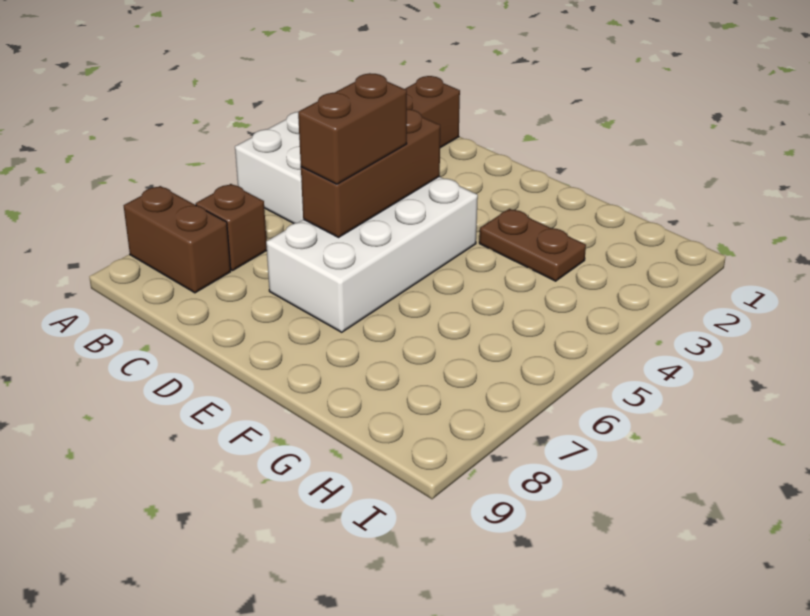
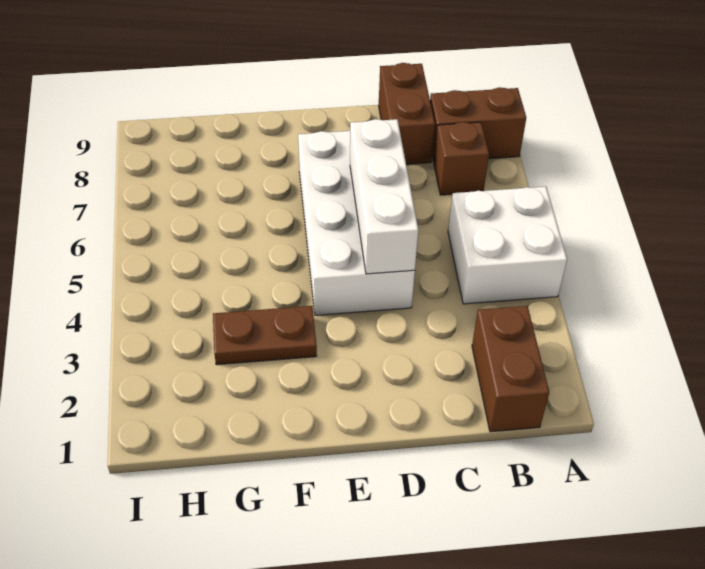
brown 1x3 brick [301,109,440,237] -> white 1x3 brick [350,119,418,274]
brown 1x2 brick [298,73,407,184] -> brown 1x2 brick moved to [379,63,435,164]

